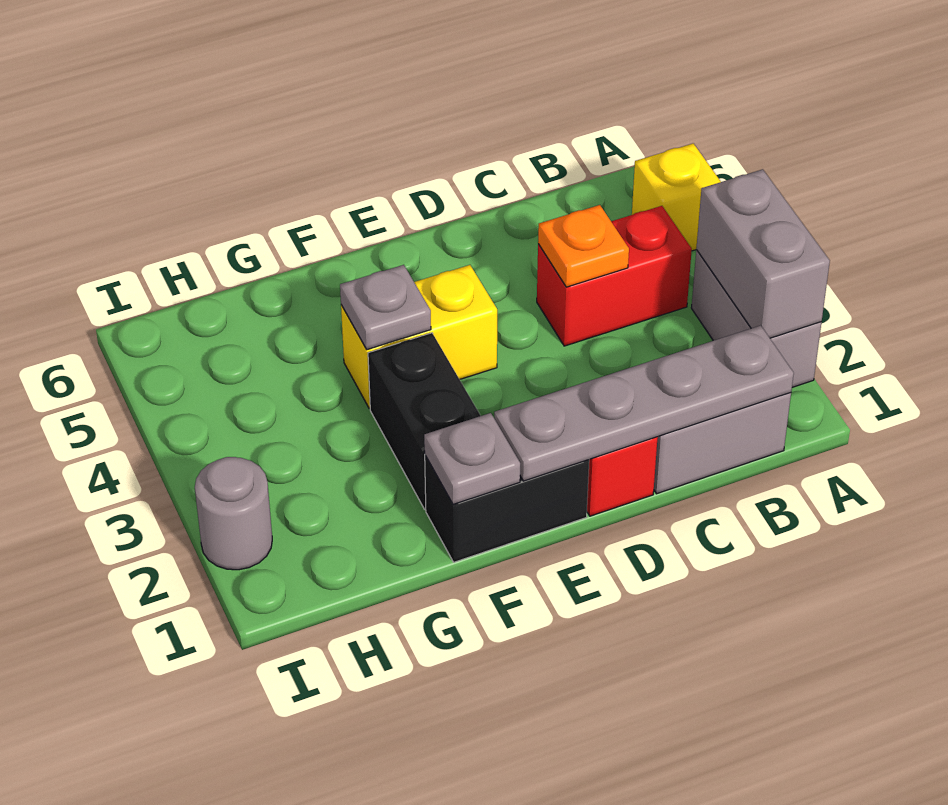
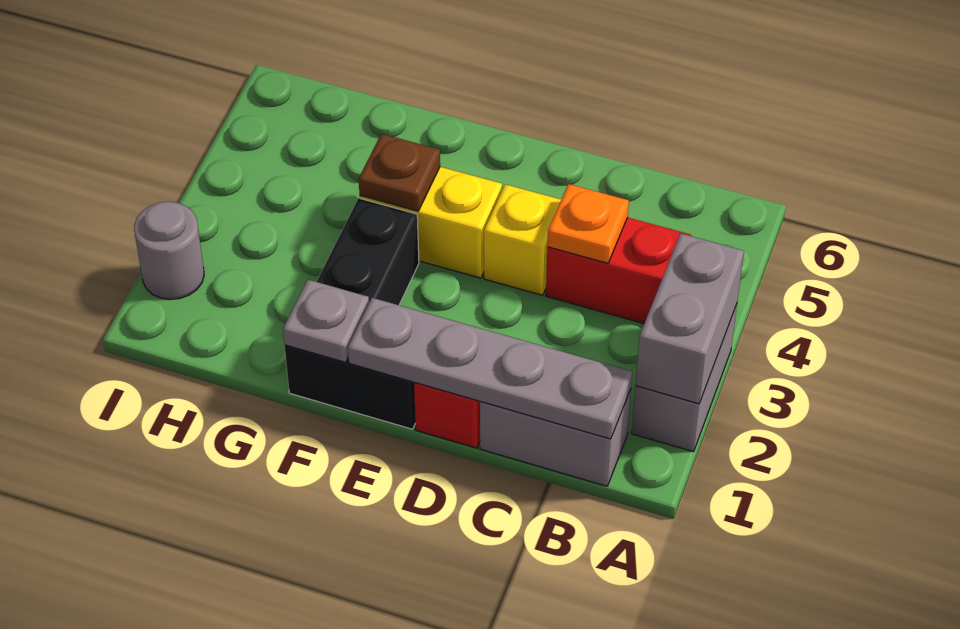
yellow 1x1 brick [632,143,721,251] -> yellow 1x1 brick moved to [484,184,561,295]
grey 1x1 plate [340,265,431,350] -> brown 1x1 plate [359,134,440,211]

